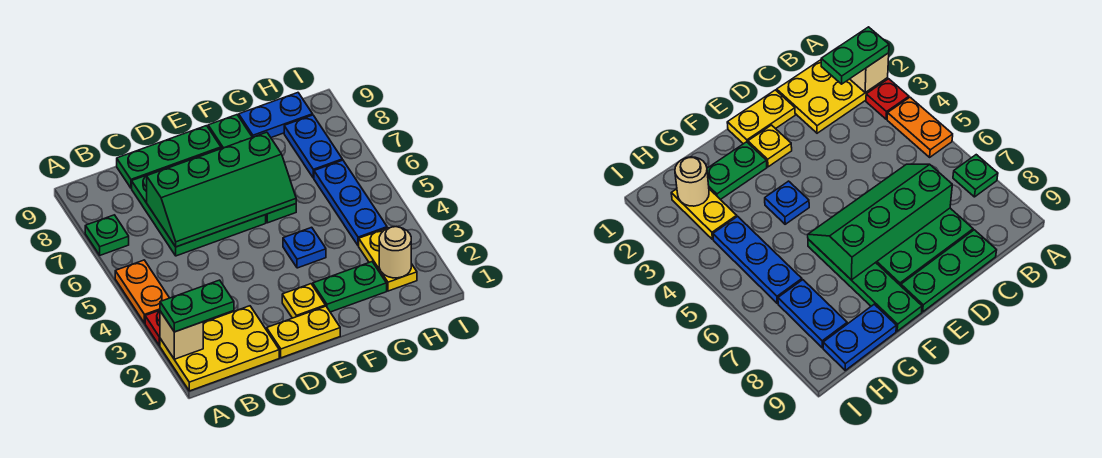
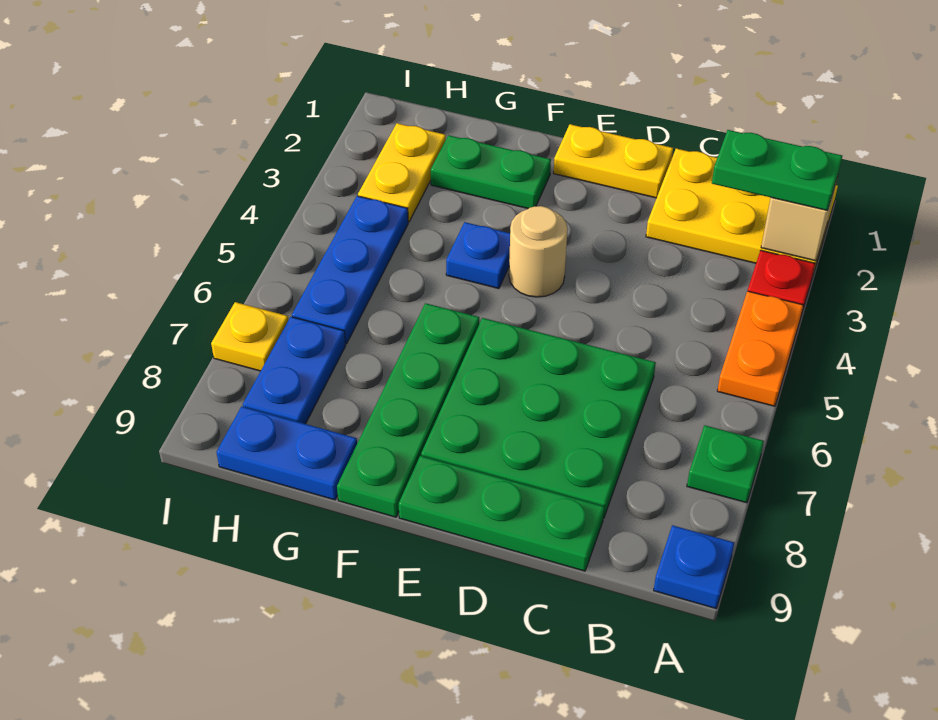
none -> blue 1x1 plate [654,525,734,608]
green 2x4 slope [147,132,296,247] -> none
yellow 1x1 plate [282,284,325,318] -> yellow 1x1 plate moved to [211,302,288,371]
tan 1x1 round brick [379,227,411,278] -> tan 1x1 round brick moved to [509,206,568,297]

